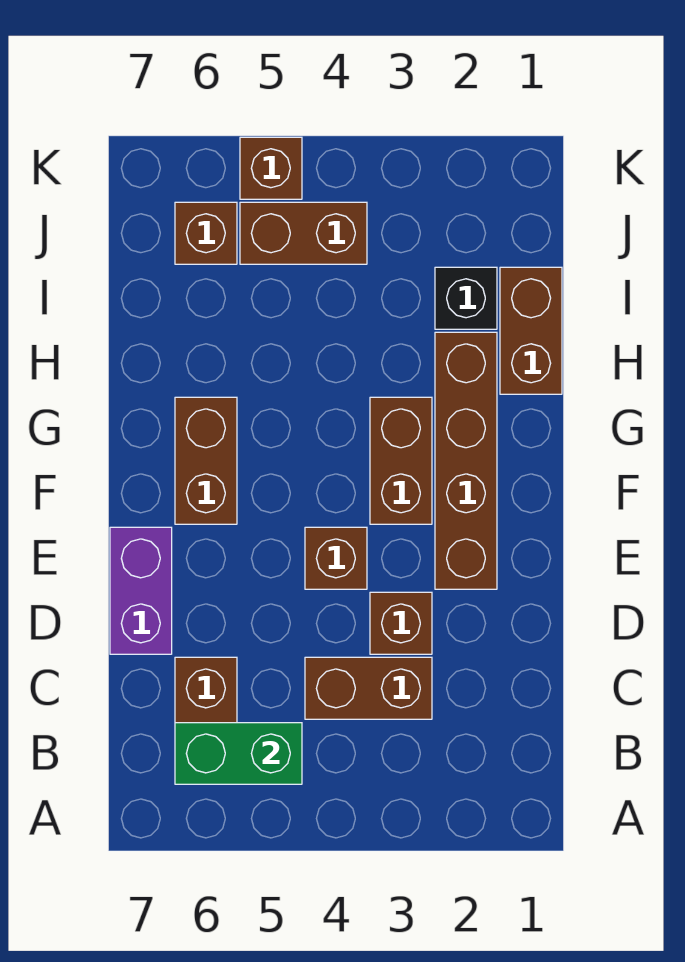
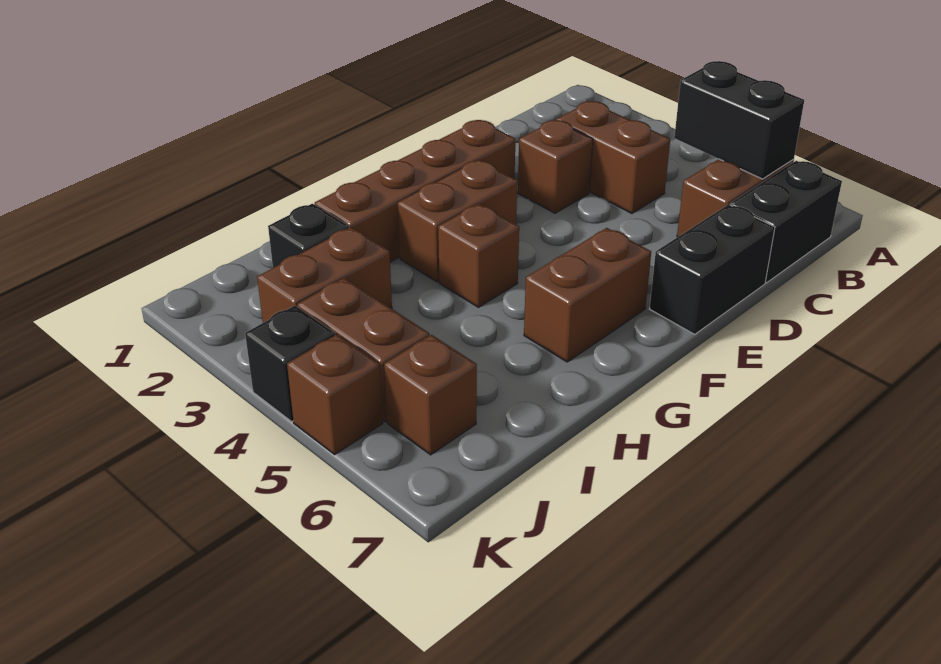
green 1x2 brick [175,723,302,784] -> black 1x2 brick [674,61,804,179]
none -> black 1x2 brick [730,161,842,283]
purple 1x2 brick [110,527,172,654] -> black 1x2 brick [650,204,775,334]
brown 1x1 brick [305,527,367,589] -> brown 1x1 brick moved to [438,204,519,307]
brown 1x2 brick [500,267,562,394] -> brown 1x2 brick moved to [257,227,392,323]
none -> black 1x1 brick [245,305,335,422]

